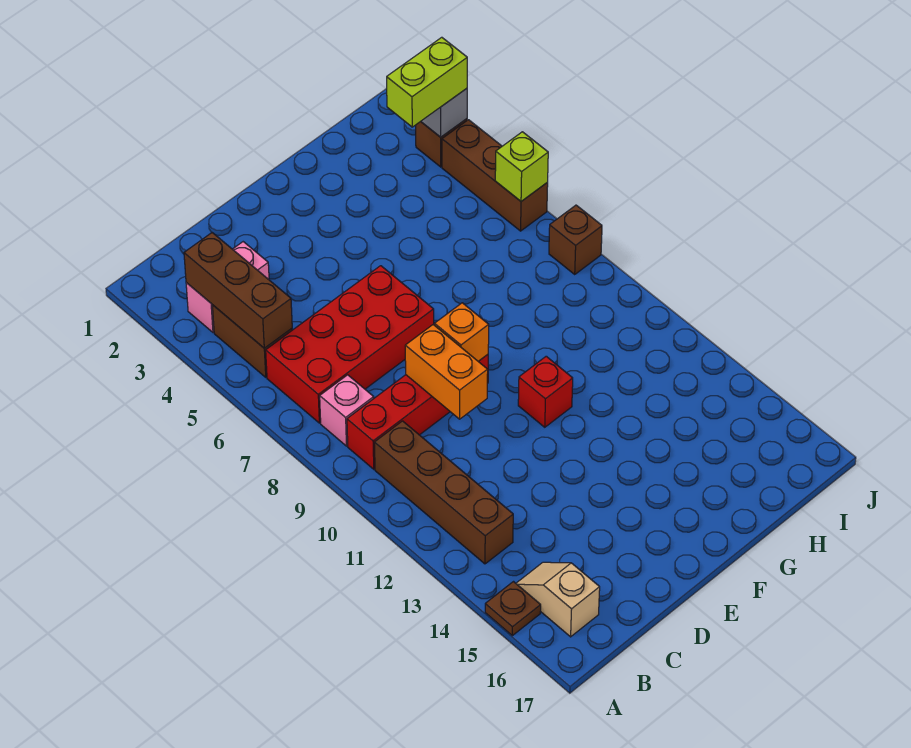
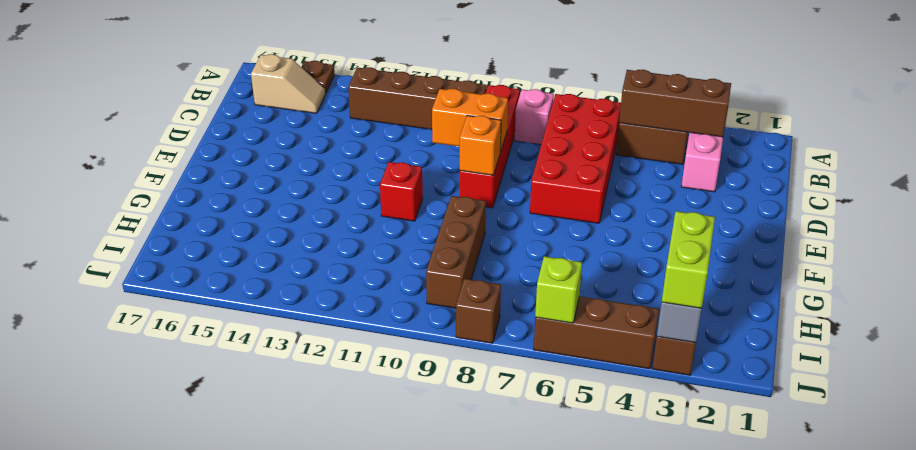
none -> brown 1x3 brick [426,196,486,308]

